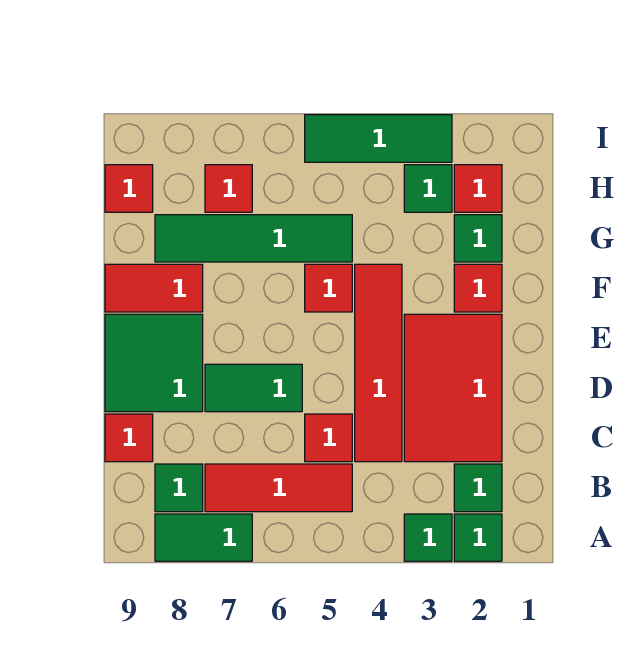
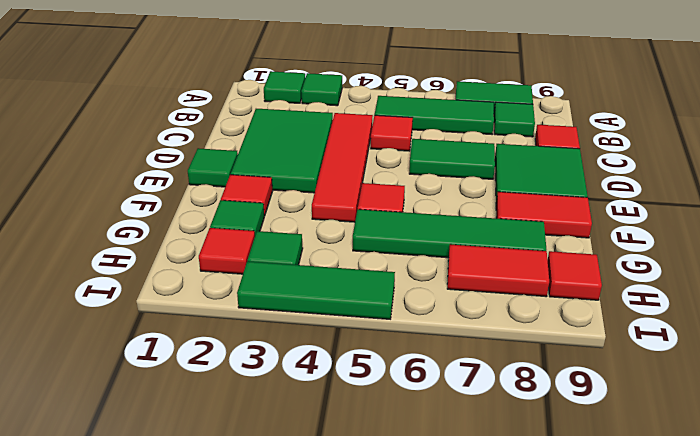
green 1x1 tile [454,464,502,512] -> green 1x1 tile moved to [188,148,238,187]
red 1x3 tile [205,464,352,512] -> green 1x3 tile [375,96,494,134]
red 2x3 tile [404,314,502,462] -> green 2x3 tile [231,109,333,193]
red 1x1 tile [205,165,252,212] -> red 1x2 tile [447,244,549,297]

